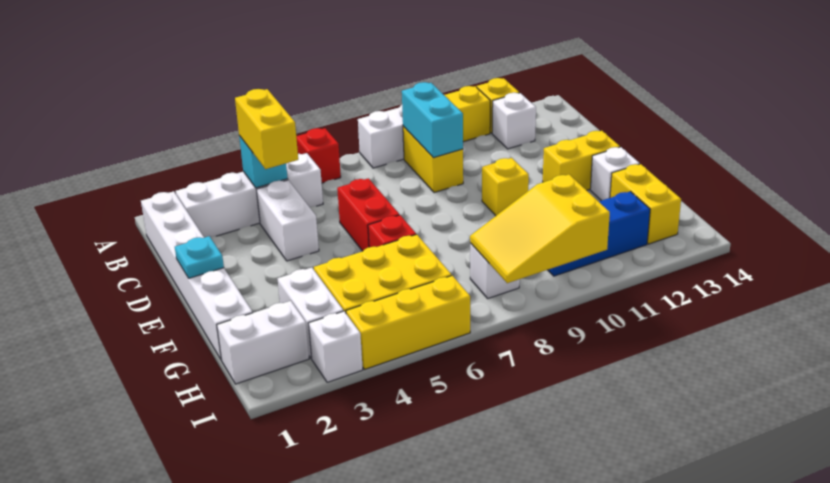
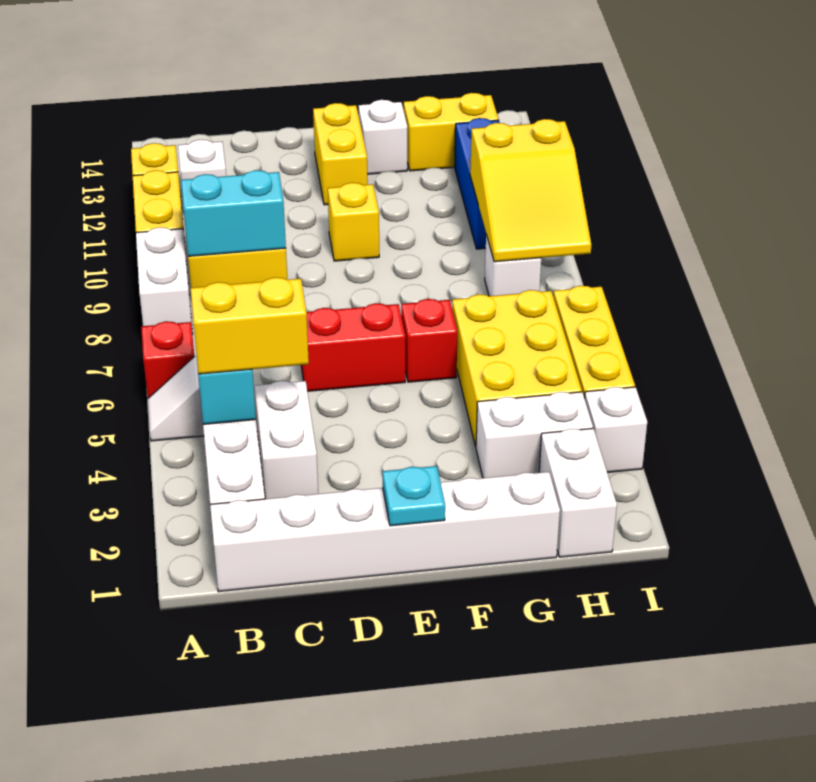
white 1x2 brick [256,180,319,261] -> white 1x2 brick turned to [254,381,318,499]

